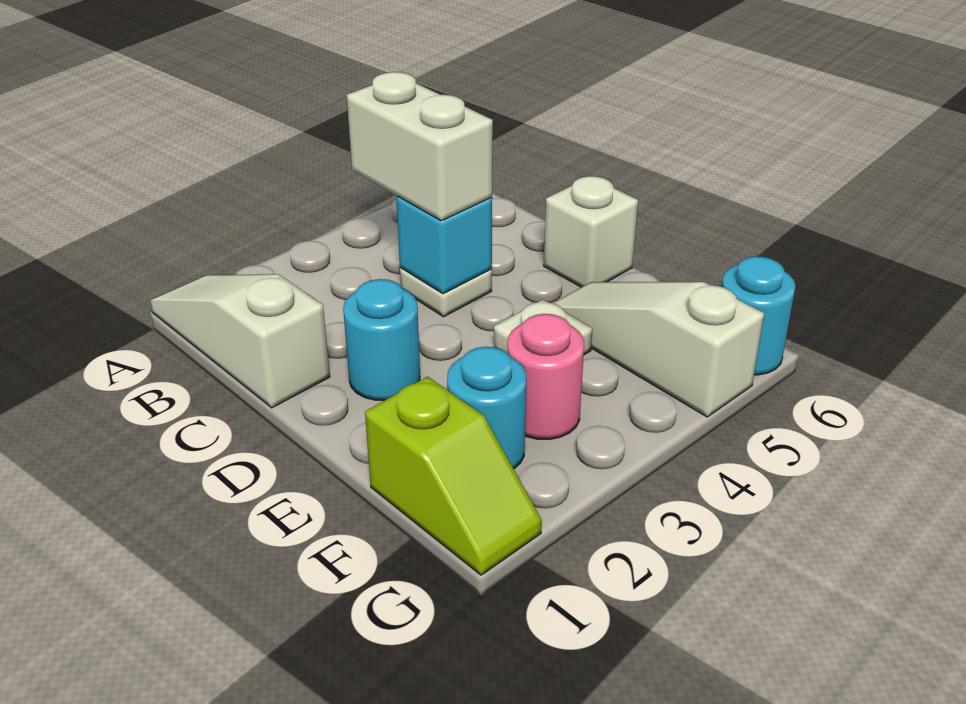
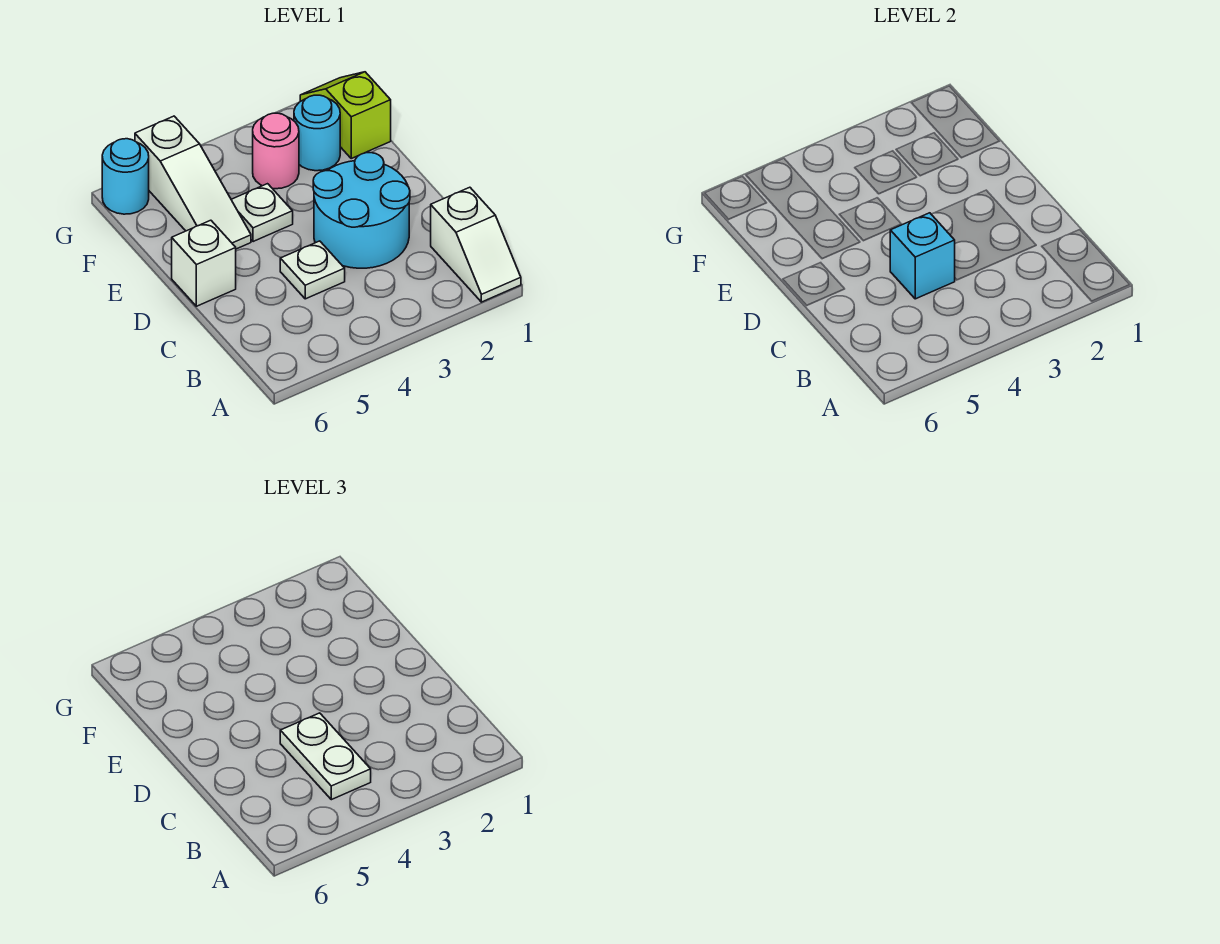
white 1x3 slope [150,274,330,408] -> white 1x2 slope [431,187,521,302]
white 1x2 brick [347,72,493,221] -> white 1x2 plate [280,713,371,800]
cyan 1x1 round brick [343,279,420,401] -> cyan 2x2 round brick [313,153,410,268]

